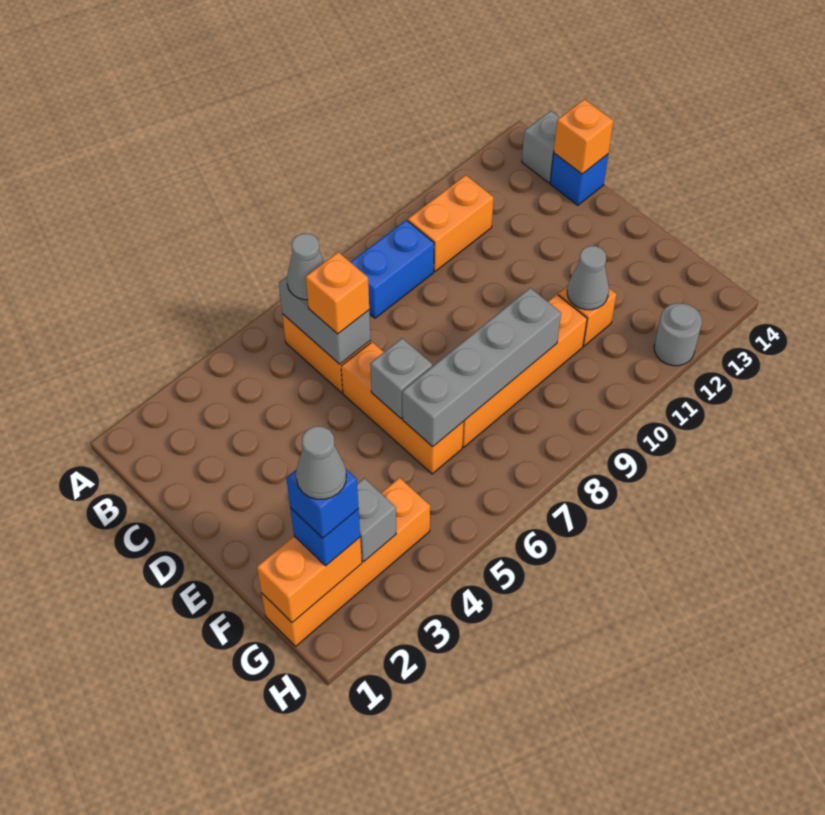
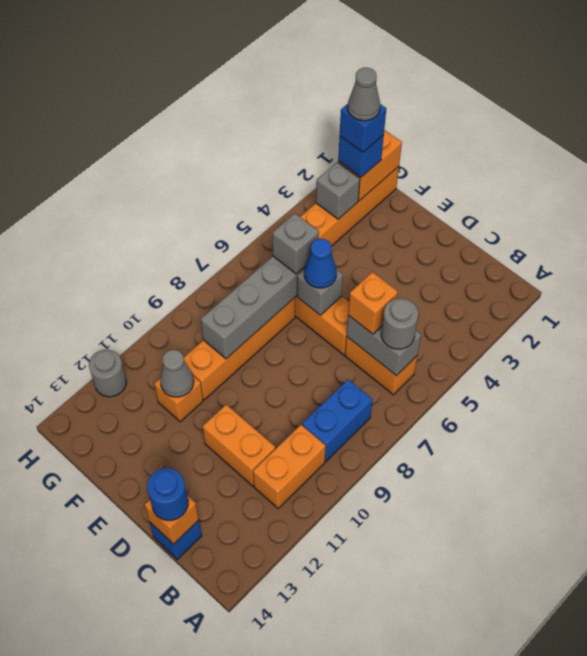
grey 1x1 cone [287,234,324,300] -> grey 1x1 round brick [381,298,418,349]
grey 1x1 brick [522,111,560,183] -> grey 1x1 brick moved to [272,213,319,274]
none -> orange 1x2 brick [203,405,275,486]
none -> blue 1x1 round brick [147,468,188,520]
none -> blue 1x1 cone [304,239,337,288]

